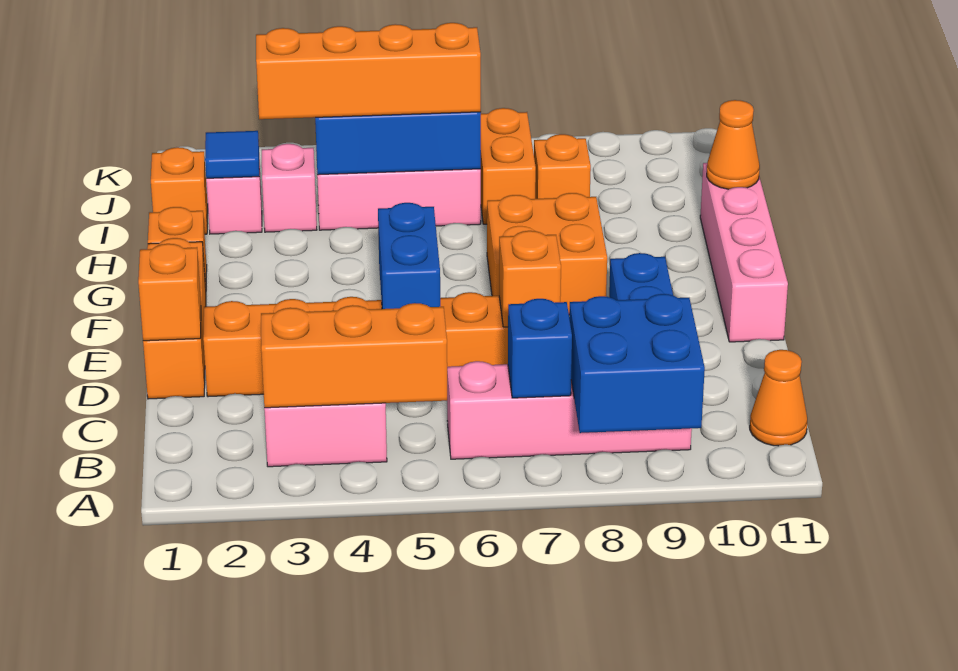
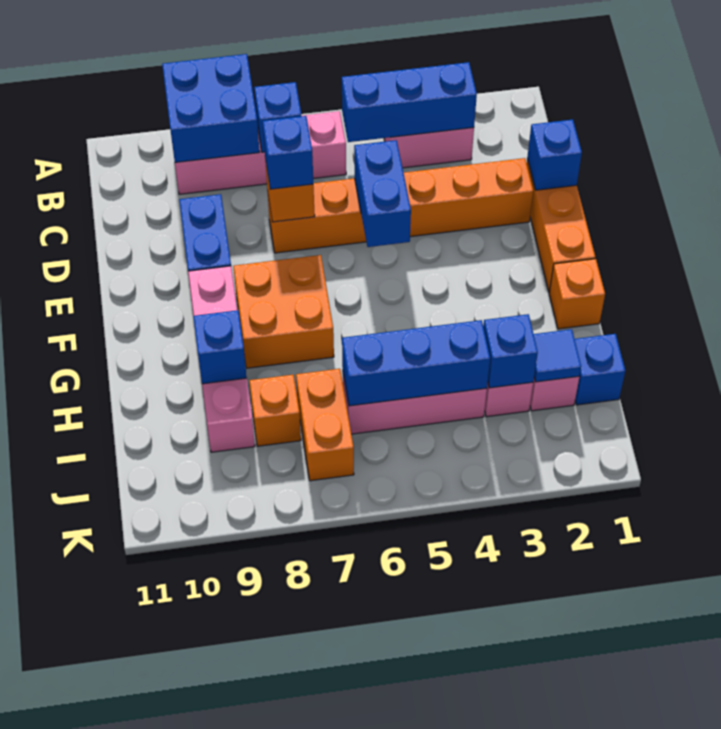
orange 1x3 brick [261,303,447,408] -> blue 1x3 brick [342,62,477,142]
orange 1x1 cone [750,350,807,446] -> none
orange 1x1 brick [138,244,201,341] -> blue 1x1 brick [527,120,582,190]
none -> blue 1x1 brick [263,116,313,189]
pink 1x4 brick [700,163,788,342] -> pink 1x4 brick moved to [188,266,255,452]
none -> blue 1x1 brick [193,310,247,384]
orange 1x1 cone [707,100,760,189] -> none
orange 1x1 brick [151,147,208,234] -> blue 1x1 brick [575,334,625,405]
none -> blue 1x1 brick [483,314,538,388]
orange 1x4 brick [256,23,481,119] -> none

